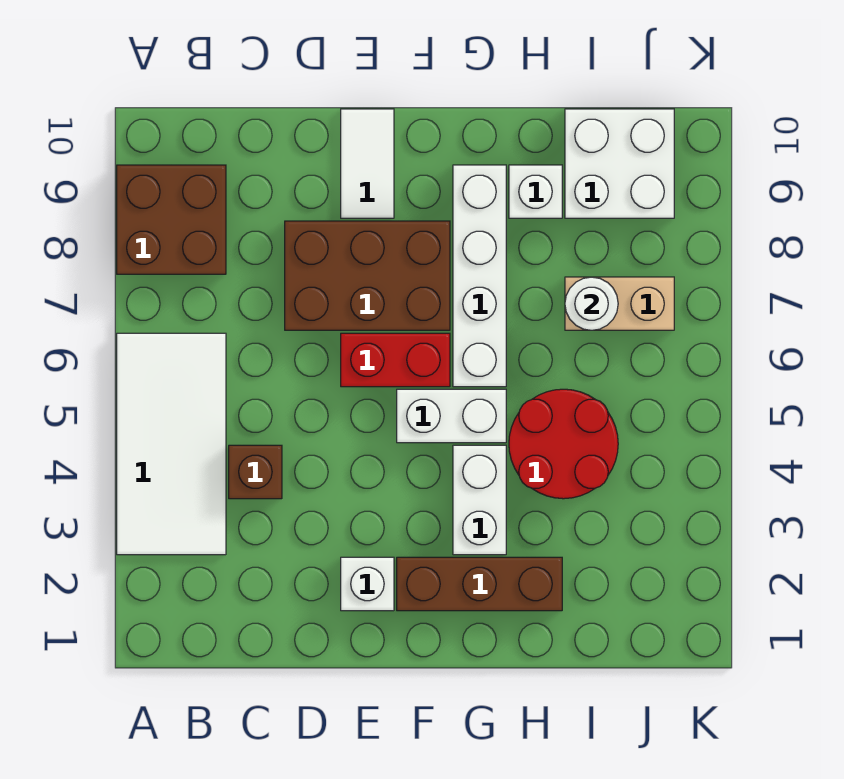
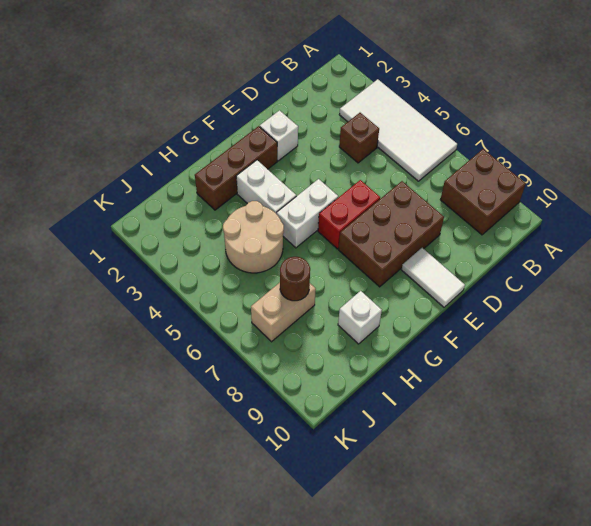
white 1x4 brick [453,165,506,387] -> none
red 2x2 round brick [509,389,618,499] -> tan 2x2 round brick [223,201,284,273]
white 1x1 round brick [565,277,618,330] -> brown 1x1 round brick [280,257,310,301]
white 2x2 brick [565,109,674,218] -> none

